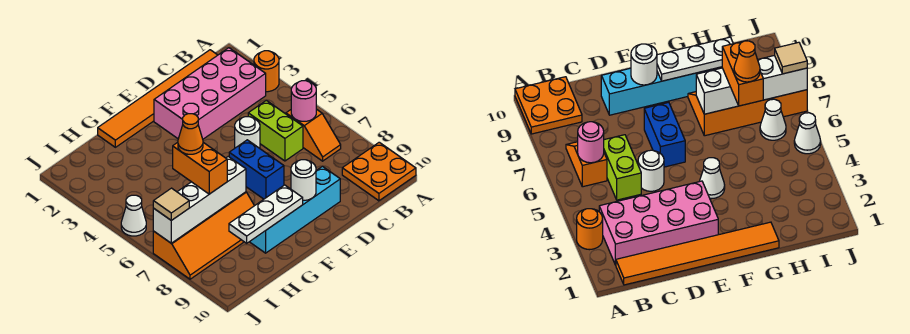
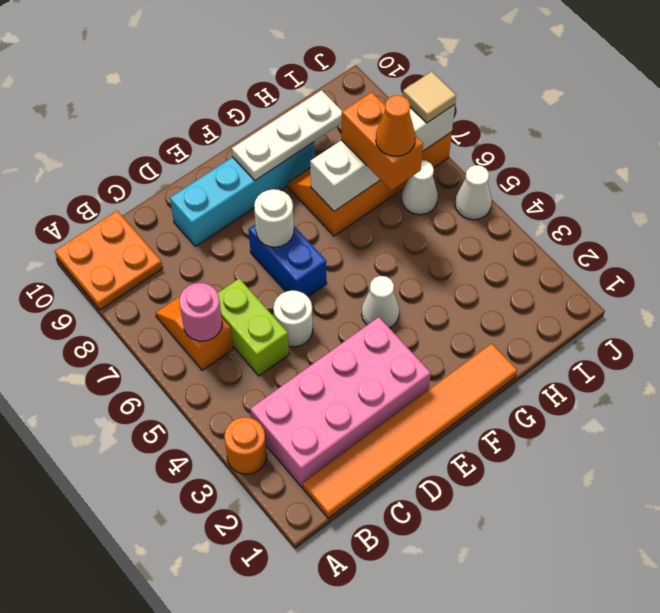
white 1x1 round brick [291,160,316,200] -> white 1x1 round brick moved to [254,189,294,247]

